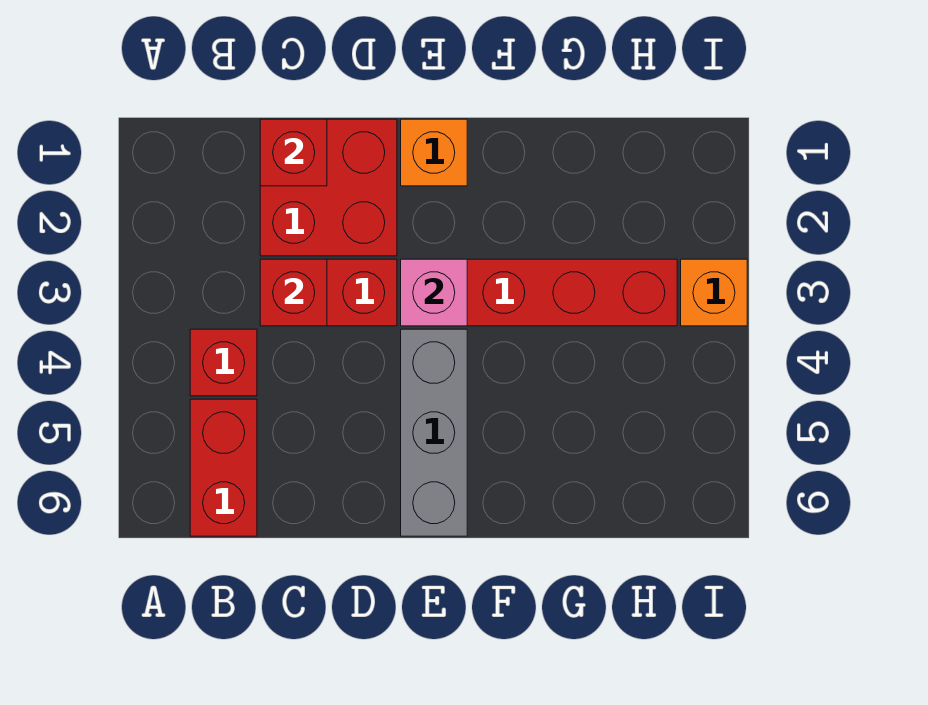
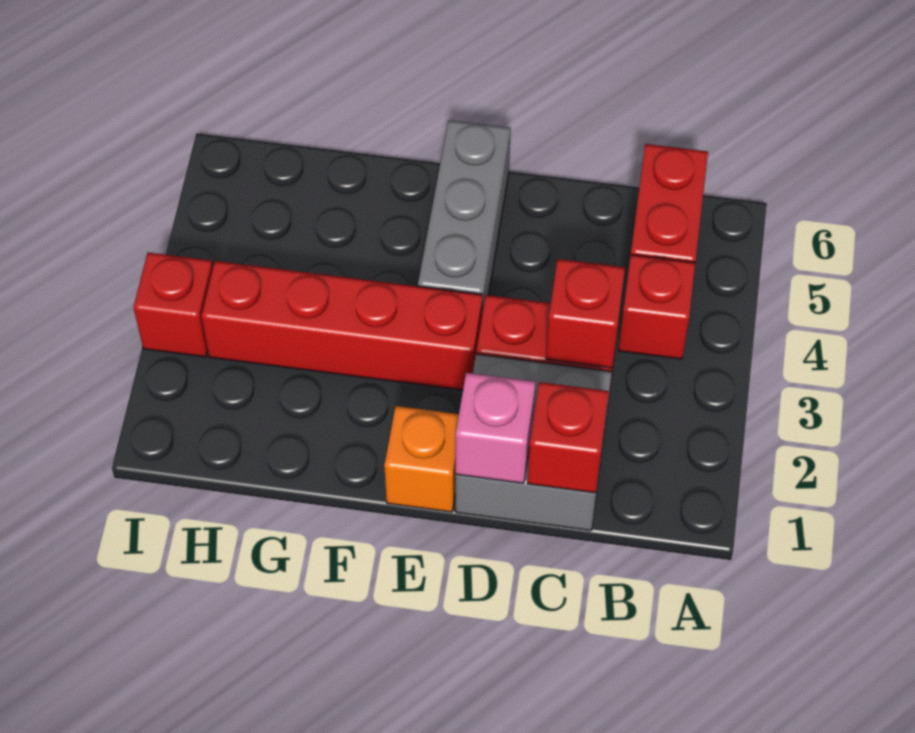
red 2x2 brick [260,119,397,256] -> grey 2x2 brick [456,354,612,531]
pink 1x1 brick [401,259,467,326] -> pink 1x1 brick moved to [456,373,535,483]
orange 1x1 brick [681,259,747,326] -> red 1x1 brick [134,253,213,357]

